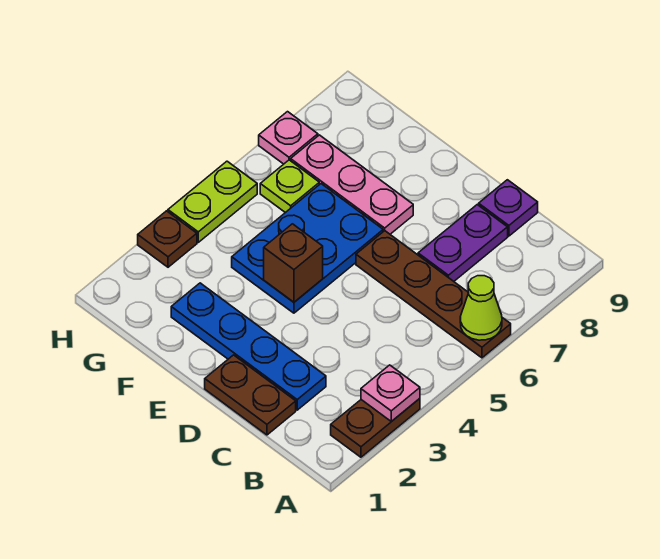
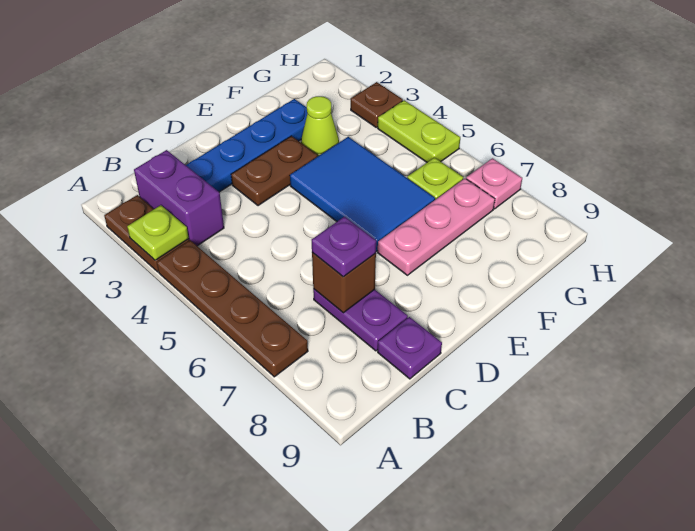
pink 1x1 plate [361,365,420,421] -> lime 1x1 plate [127,205,189,260]
brown 1x4 plate [356,231,511,358] -> brown 1x4 plate turned to [157,240,308,377]
lime 1x1 cone [460,276,502,340] -> lime 1x1 cone moved to [301,96,339,157]
none -> purple 1x2 brick [134,150,224,246]
brown 1x2 plate [205,355,296,435] -> brown 1x2 plate moved to [231,136,317,206]
none -> purple 1x1 plate [312,217,376,277]
blue 2x3 plate [232,184,383,313] -> blue 2x3 tile [290,137,435,251]
brown 1x1 brick [264,224,323,302] -> brown 1x1 brick moved to [312,253,376,313]

